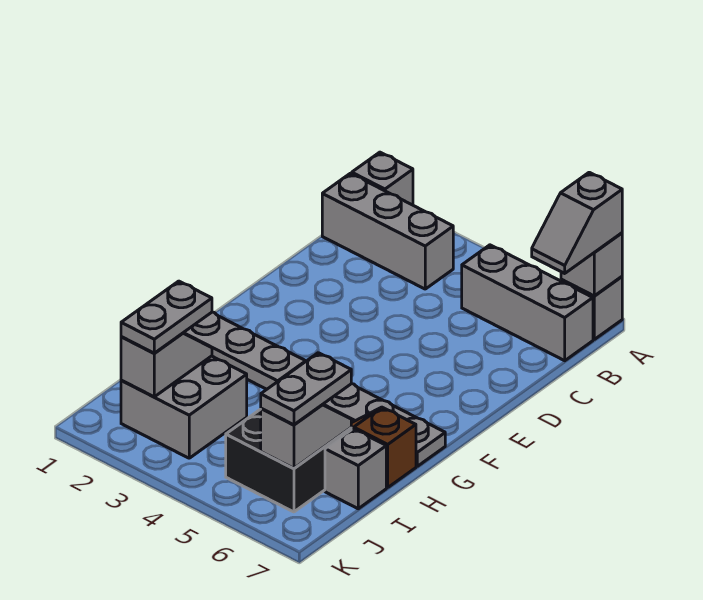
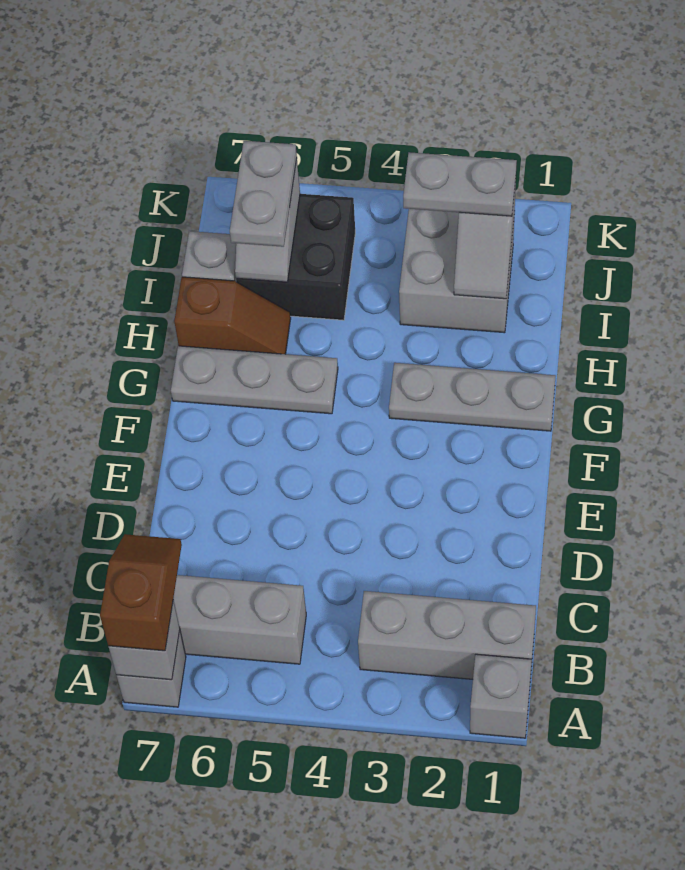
grey 1x2 slope [532,172,622,273] -> brown 1x2 slope [100,534,182,651]
grey 1x2 plate [121,281,212,353] -> grey 1x2 plate turned to [403,152,517,216]

